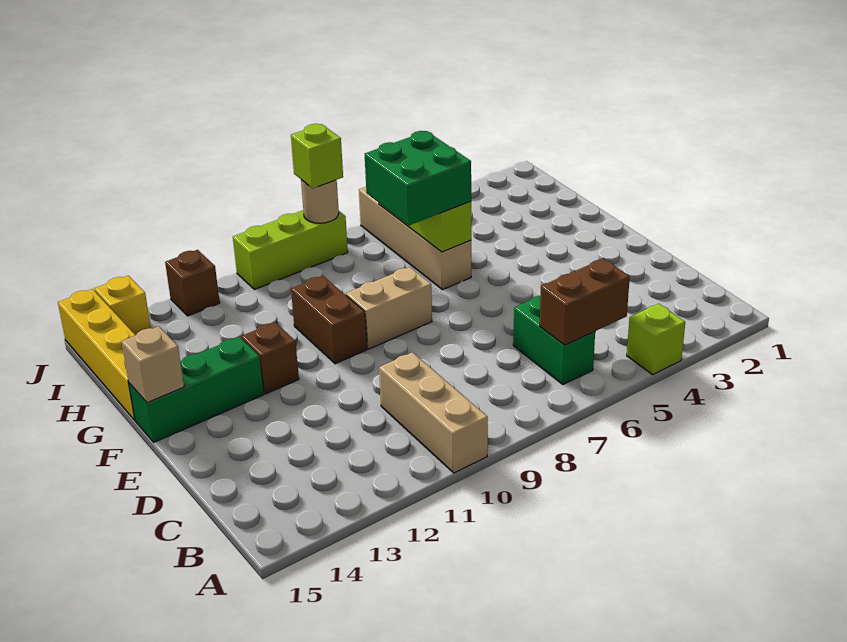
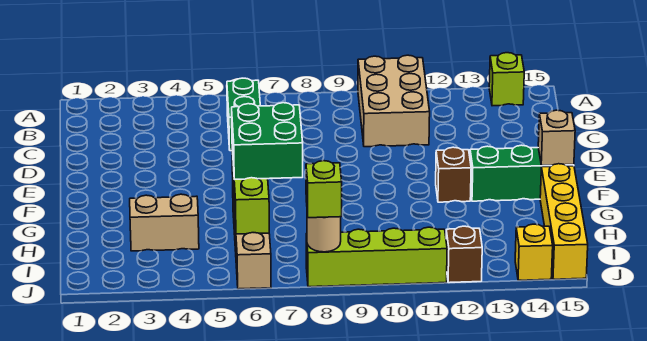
lime 1x1 brick [627,304,685,375] -> lime 1x1 brick moved to [489,53,524,106]
tan 1x3 brick [379,352,488,473] -> tan 2x3 brick [358,55,430,147]
brown 1x2 brick [540,259,630,345] -> none
tan 1x2 brick [346,267,432,349] -> tan 1x2 brick moved to [130,194,199,251]
brown 1x2 brick [291,276,367,364] -> none
lime 1x3 brick [233,210,348,290] -> lime 1x4 brick [306,227,447,287]

